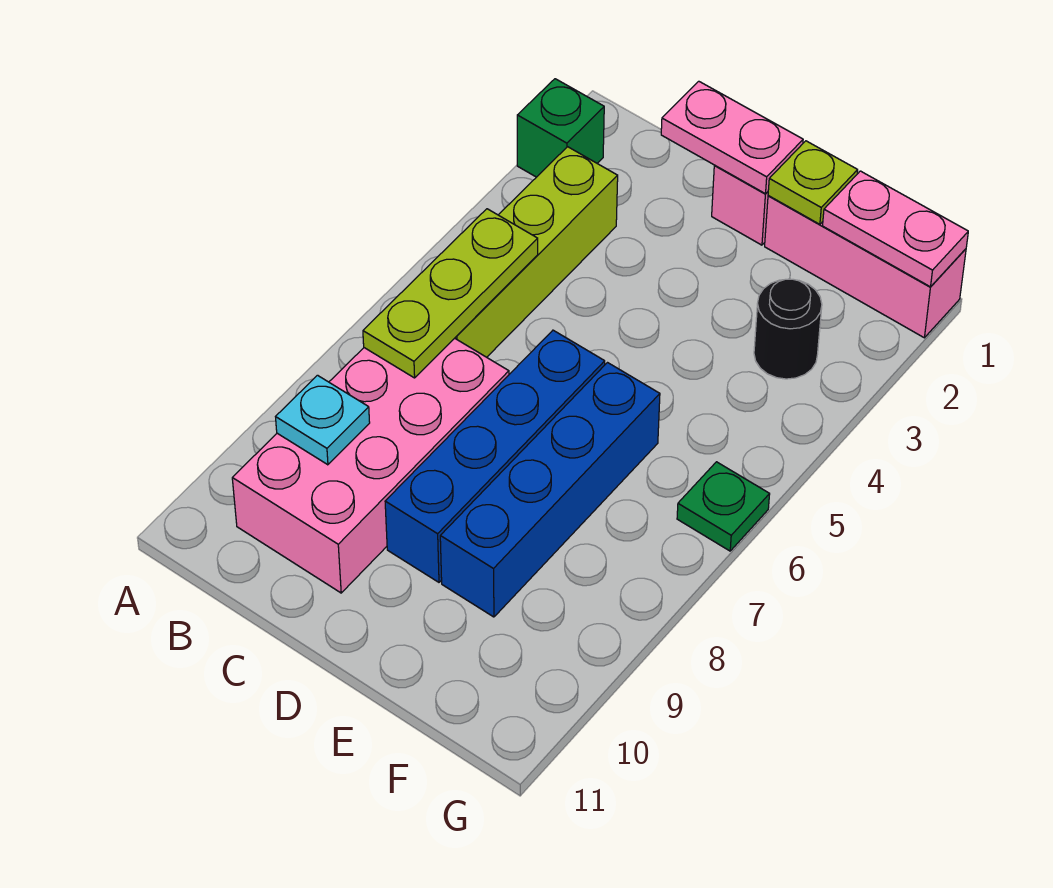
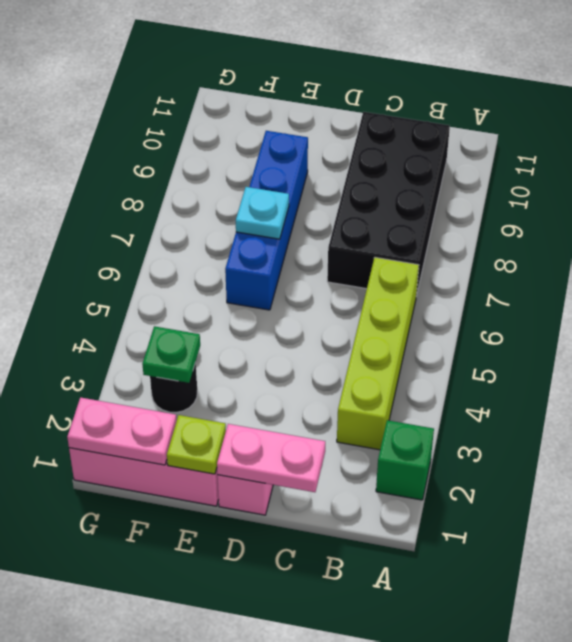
lime 1x3 plate [363,209,538,378] -> none
pink 2x4 brick [232,338,509,593] -> black 2x4 brick [327,112,450,296]
cyan 1x1 plate [276,375,370,465] -> cyan 1x1 plate moved to [236,187,289,239]
blue 1x4 brick [385,330,605,582] -> none
green 1x1 plate [677,462,770,551] -> green 1x1 plate moved to [142,326,200,383]

